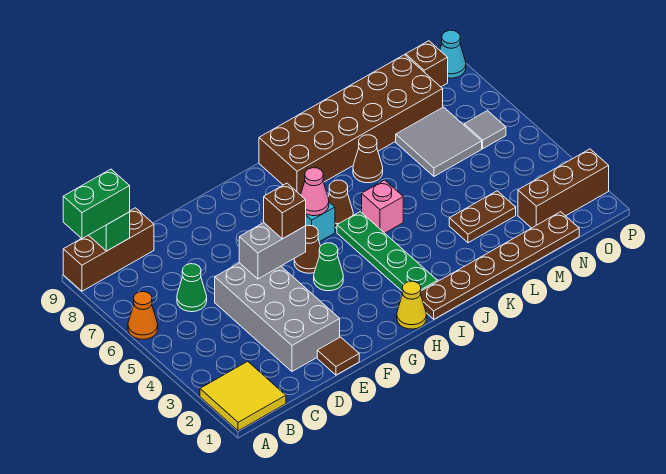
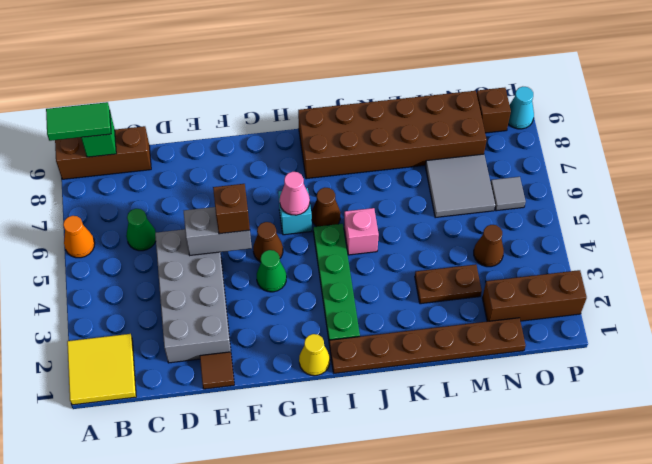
green 1x2 brick [63,169,130,239] -> green 1x2 tile [46,102,111,141]
brown 1x1 cone [353,135,383,183] -> brown 1x1 cone moved to [474,225,504,267]

